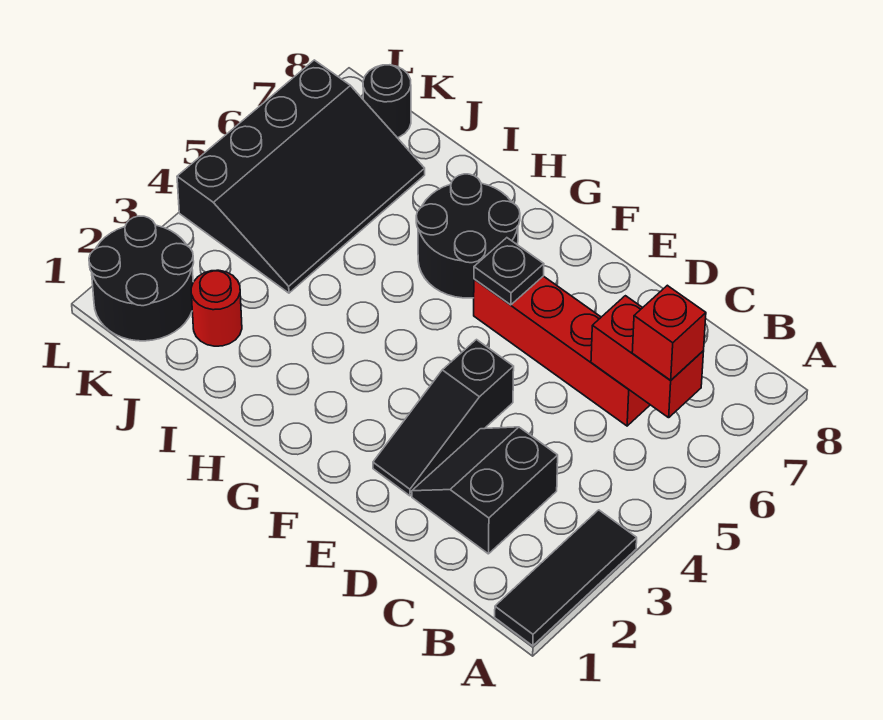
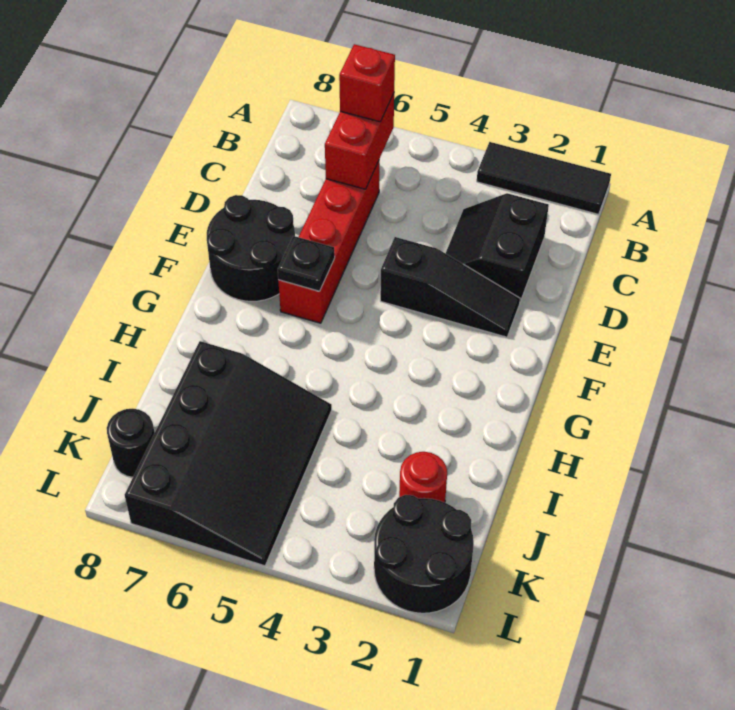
black 2x2 slope [412,427,558,554] -> black 2x2 slope turned to [446,193,549,301]
black 2x2 round brick [416,174,520,298] -> black 2x2 round brick moved to [207,195,295,301]
black 3x4 slope [177,60,425,293] -> black 3x4 slope turned to [125,341,332,566]

